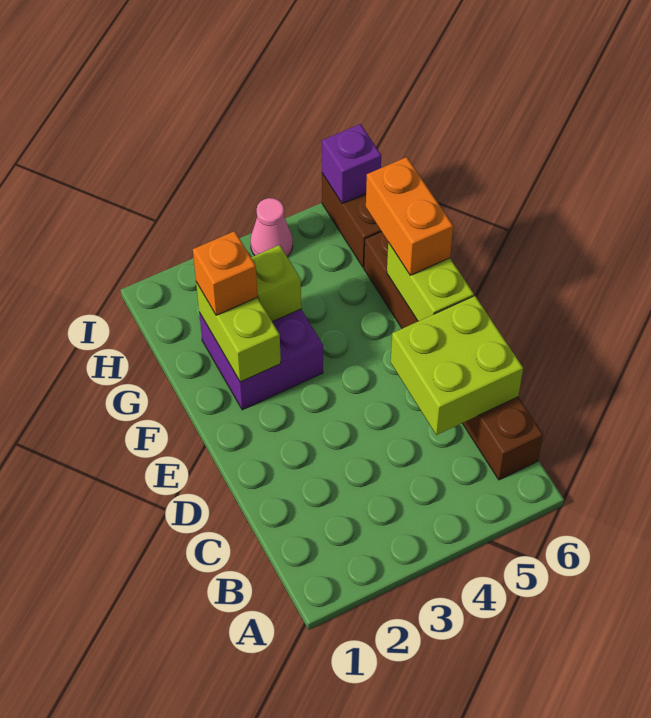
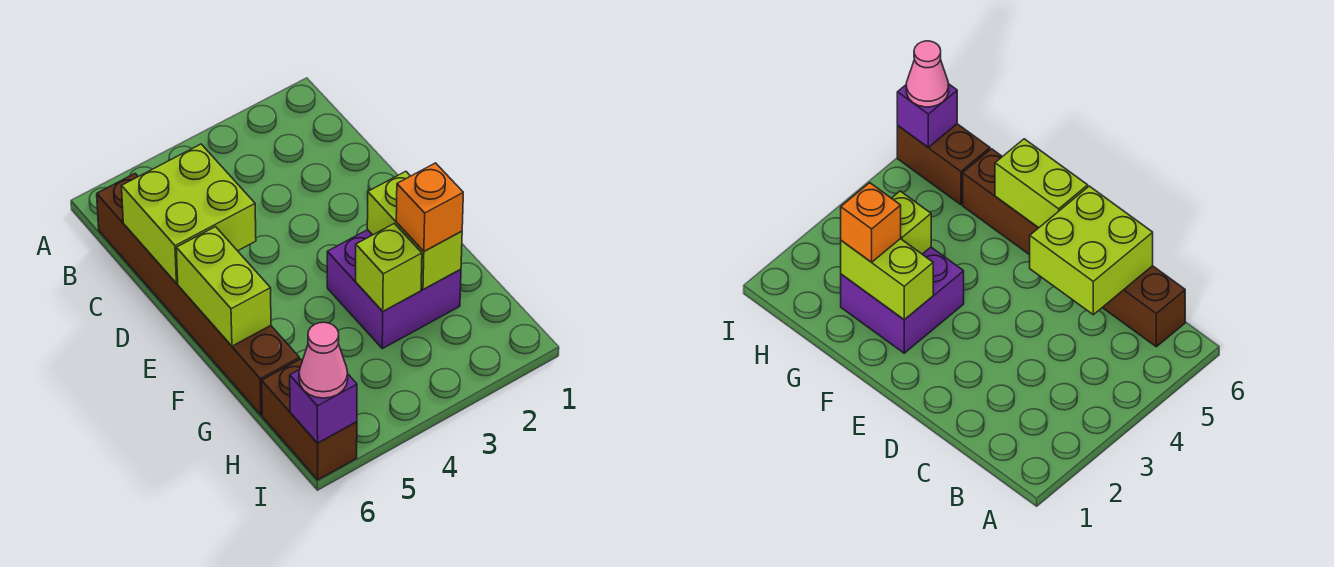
orange 1x2 brick [366,157,453,275] -> none
pink 1x1 cone [251,198,293,257] -> pink 1x1 cone moved to [299,322,348,398]

